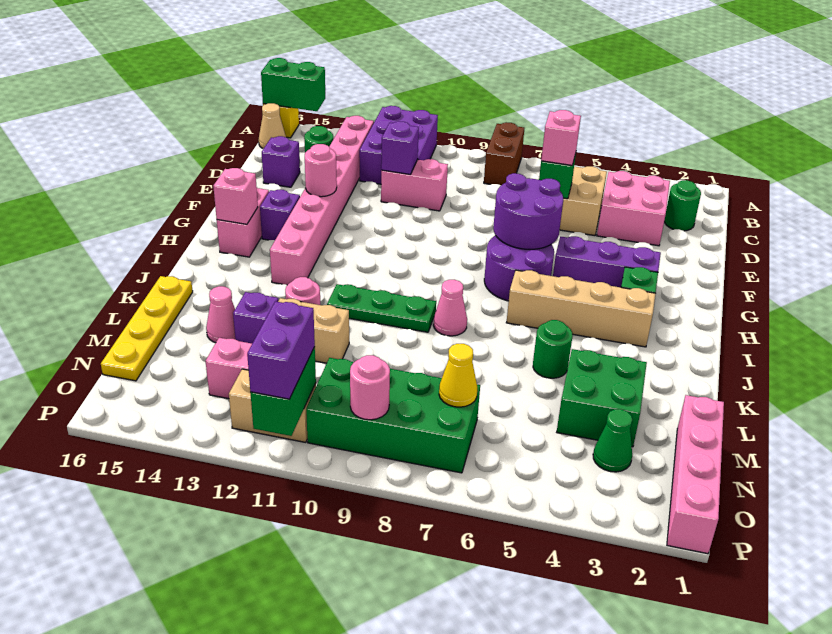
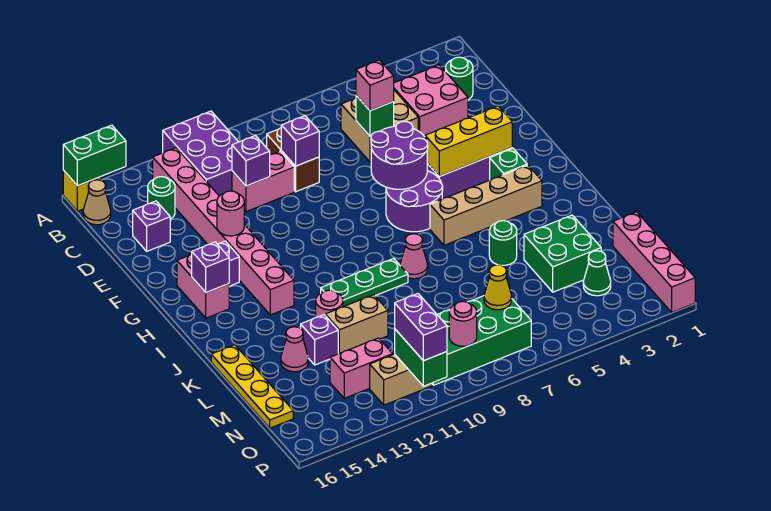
brown 1x2 brick [484,122,524,185] -> brown 1x2 brick moved to [267,128,319,192]
none -> purple 1x1 brick [281,116,319,166]
none -> yellow 1x3 brick [425,106,512,176]
pink 1x1 brick [213,168,258,224] -> purple 1x1 brick [192,242,229,293]

